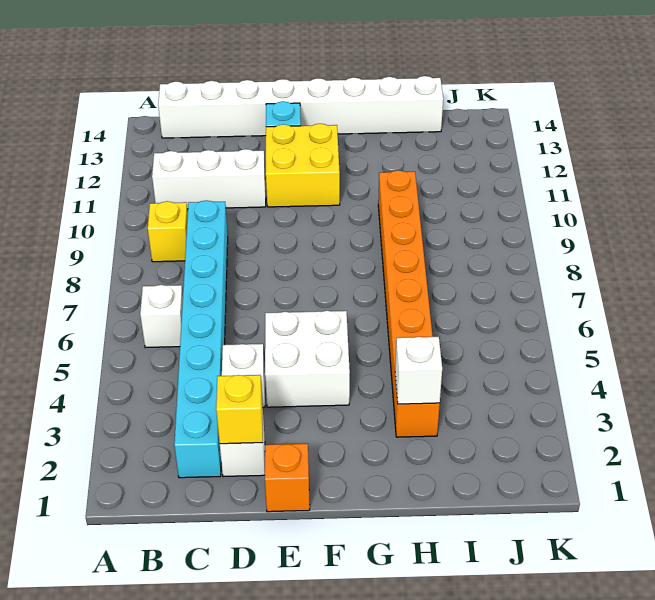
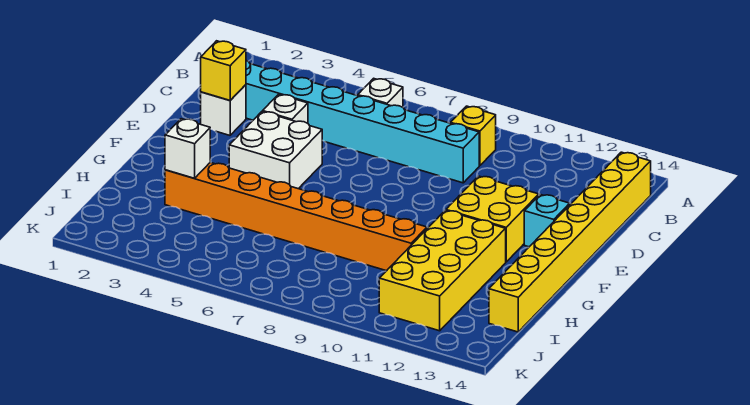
white 1x3 brick [152,149,266,209] -> none
white 1x8 brick [158,76,443,138] -> yellow 1x8 brick [489,152,651,332]
orange 1x1 brick [265,443,310,512] -> none
none -> yellow 2x4 brick [379,210,506,331]

